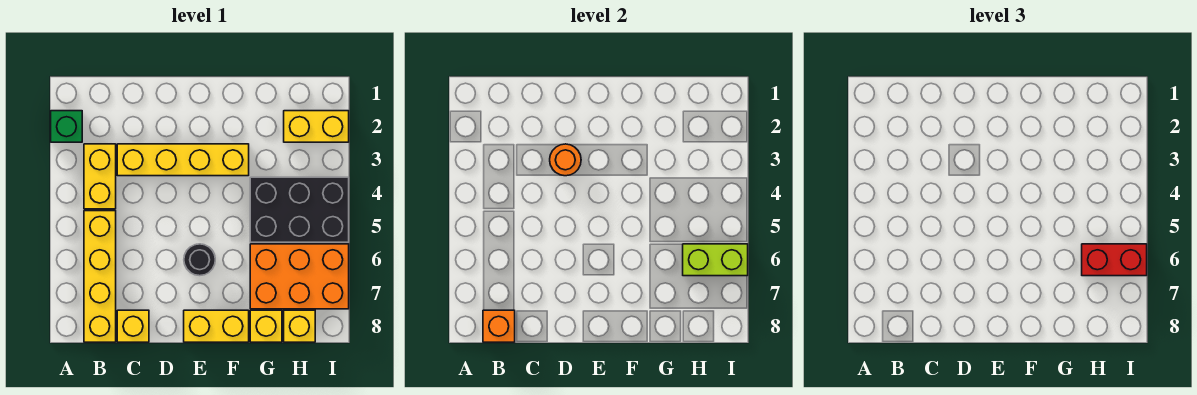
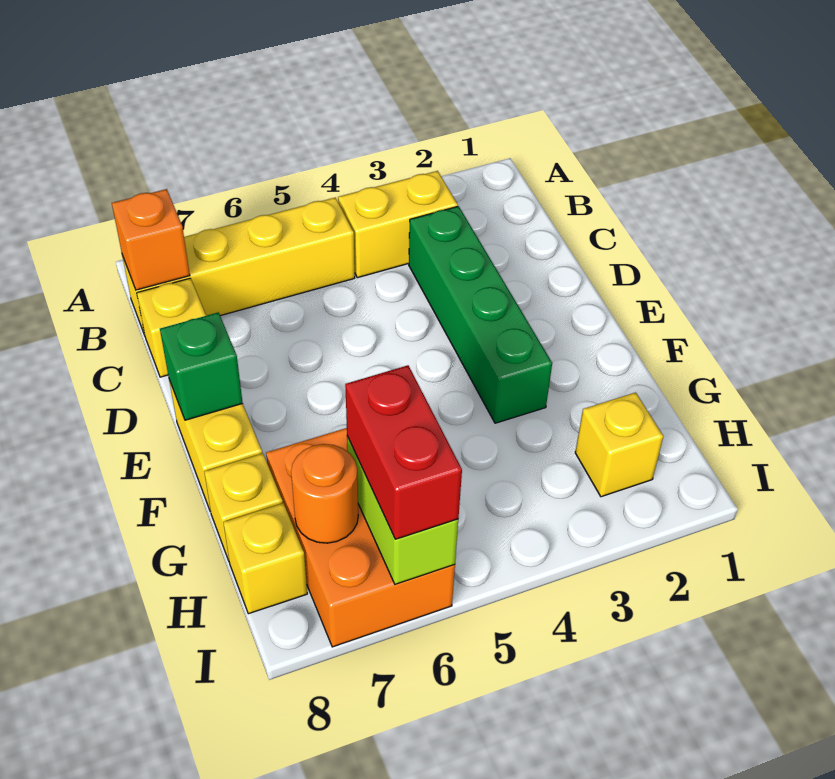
green 1x1 brick [51,111,82,142] -> green 1x1 brick moved to [160,312,243,420]
yellow 1x4 brick [117,144,249,176] -> green 1x4 brick [409,206,552,423]
orange 1x1 round brick [550,144,581,176] -> orange 1x1 round brick moved to [291,444,358,543]
black 1x1 round brick [184,244,215,276] -> none
black 2x3 brick [250,177,349,242] -> none
yellow 1x2 brick [284,111,349,142] -> yellow 1x1 brick [575,392,663,497]

